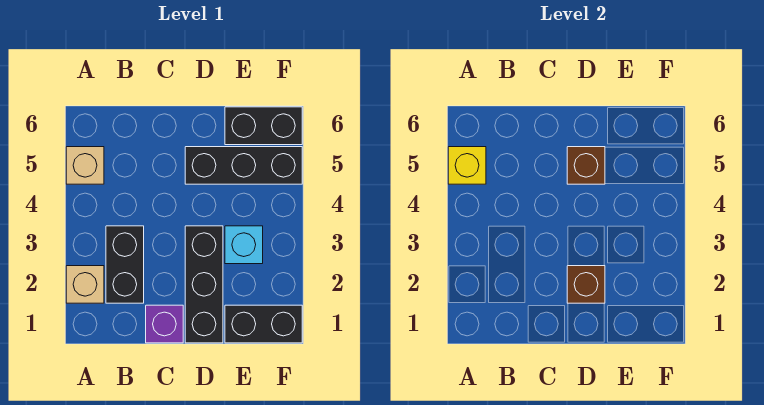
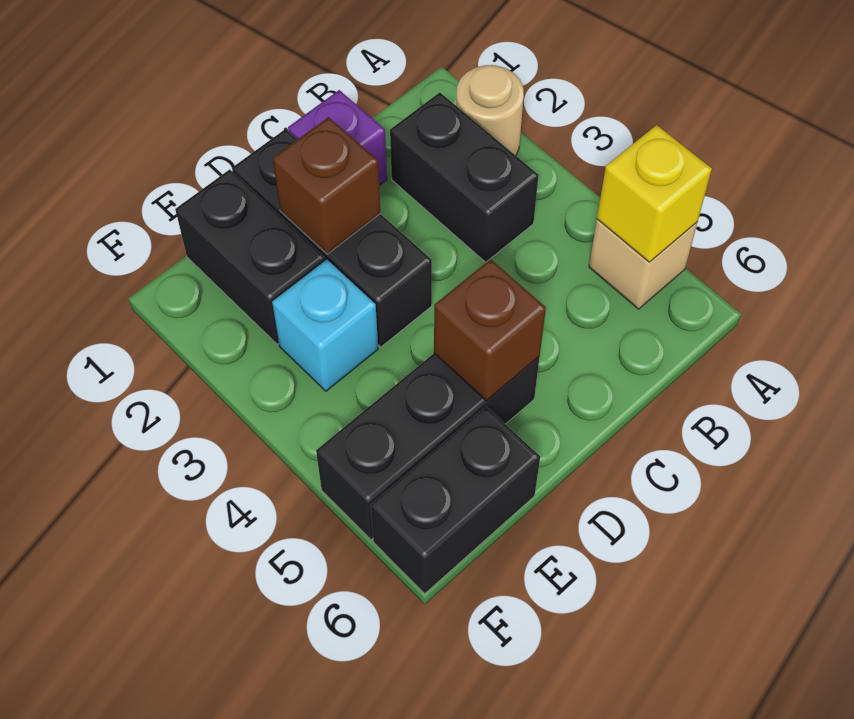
tan 1x1 brick [66,266,104,303] -> tan 1x1 round brick [456,65,524,155]
black 1x2 brick [225,305,302,343] -> black 1x2 brick turned to [175,169,325,344]

